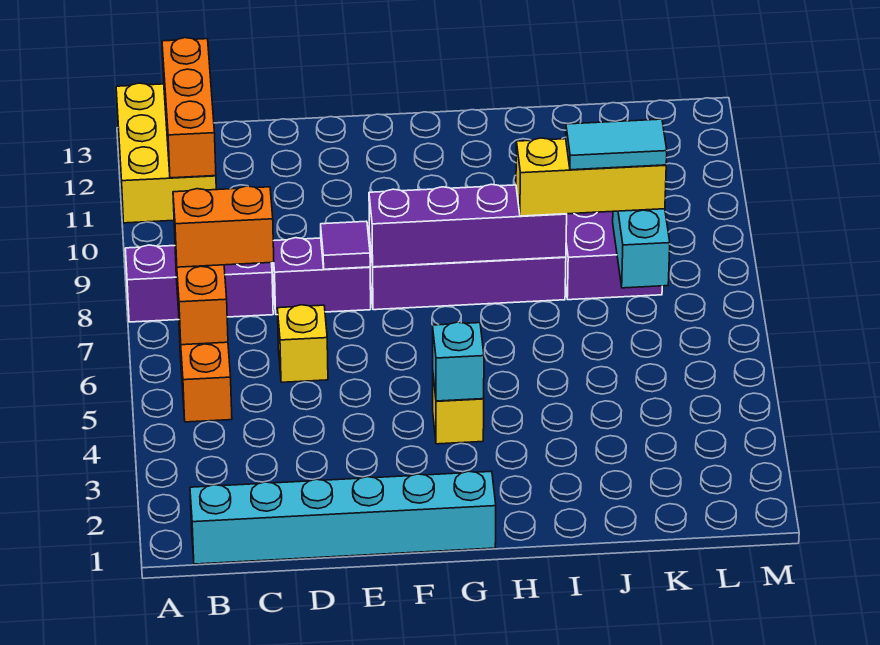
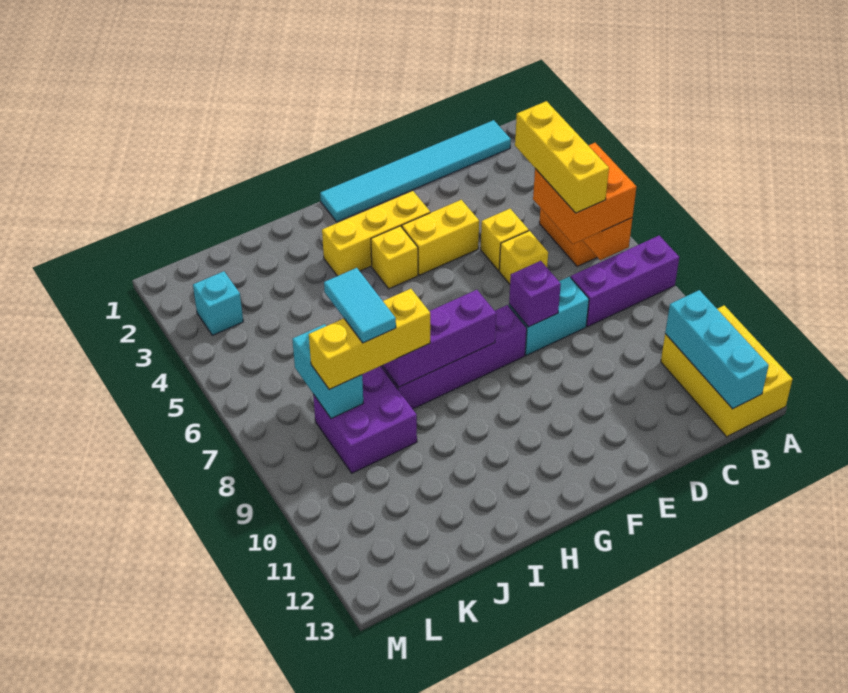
cyan 1x6 brick [190,471,496,564] -> cyan 1x6 tile [320,120,511,222]
orange 1x2 brick [173,186,274,267] -> orange 2x2 brick [533,143,636,244]
orange 1x3 brick [162,38,216,178] -> cyan 1x3 brick [665,290,769,409]
none -> yellow 1x3 brick [515,101,609,213]
none -> yellow 1x1 brick [481,209,529,271]
purple 1x2 brick [273,238,371,315] -> cyan 1x2 brick [509,277,589,355]
none -> yellow 1x2 brick [402,200,479,275]
purple 1x1 tile [321,221,370,269] -> purple 1x1 brick [509,261,561,327]
none -> yellow 1x3 brick [322,191,430,276]
purple 1x4 brick [369,184,567,267] -> purple 1x3 brick [382,290,496,387]
cyan 1x1 brick [433,322,484,401] -> cyan 1x1 brick moved to [193,271,243,335]
cyan 1x2 tile [566,119,667,170] -> cyan 1x2 tile turned to [324,268,396,343]

